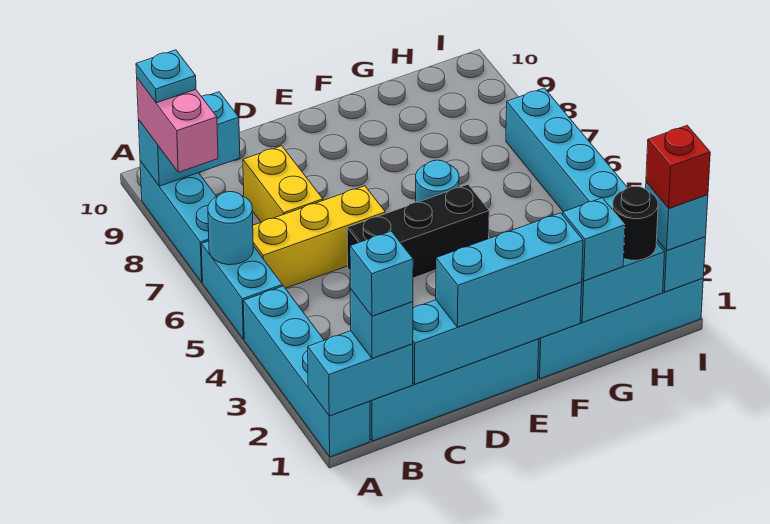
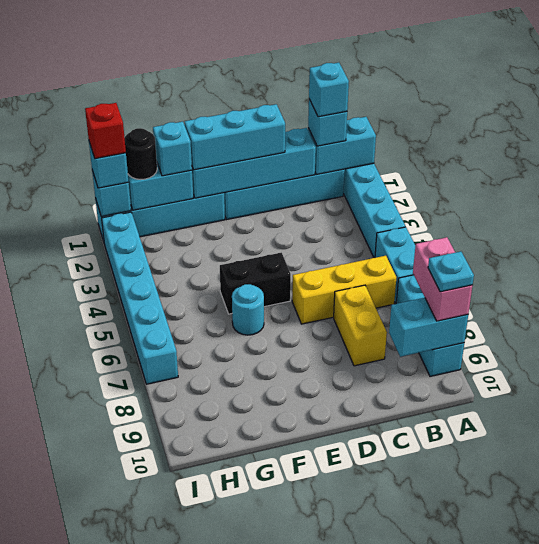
cyan 1x1 round brick [208,192,253,265] -> none
black 1x3 brick [347,185,489,278] -> black 1x2 brick [220,253,291,314]

